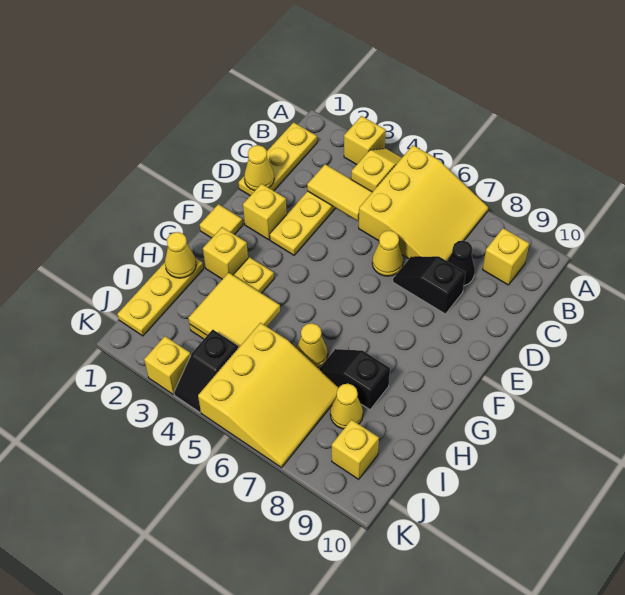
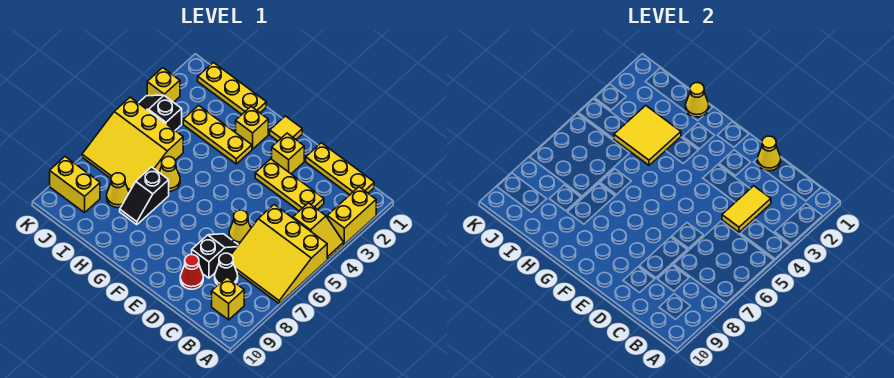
yellow 1x1 brick [344,116,386,165] -> yellow 1x2 brick [327,187,376,244]
none -> red 1x1 cone [180,255,203,289]
black 1x2 slope [319,349,390,410] -> black 1x2 slope turned to [120,167,169,225]
yellow 1x1 brick [332,420,379,479] -> yellow 1x2 brick [50,157,100,213]

